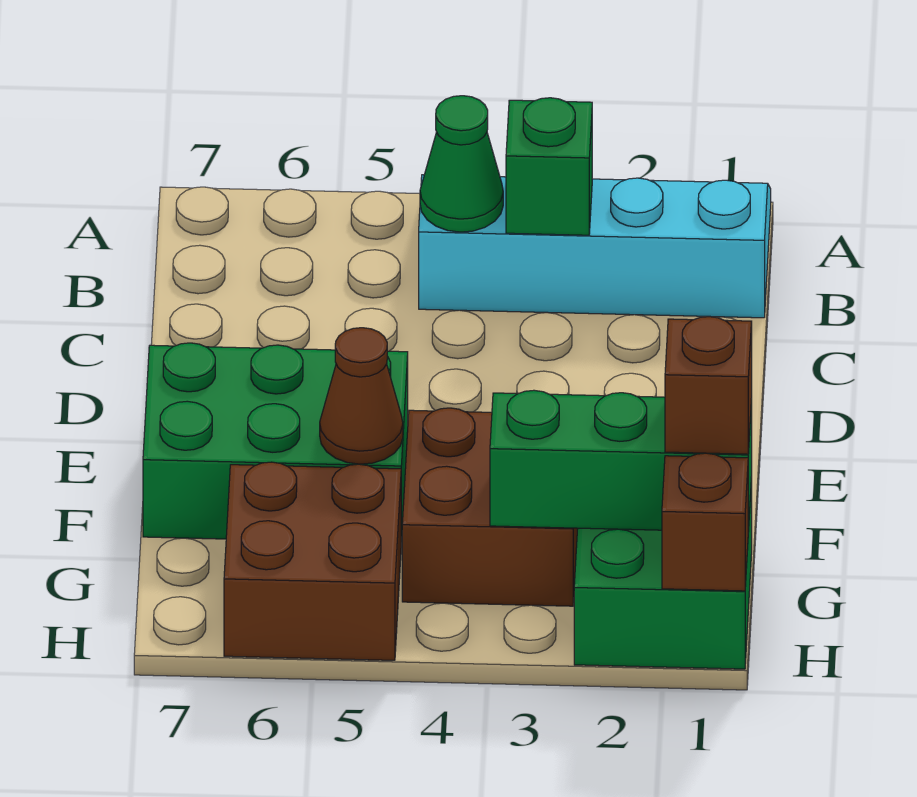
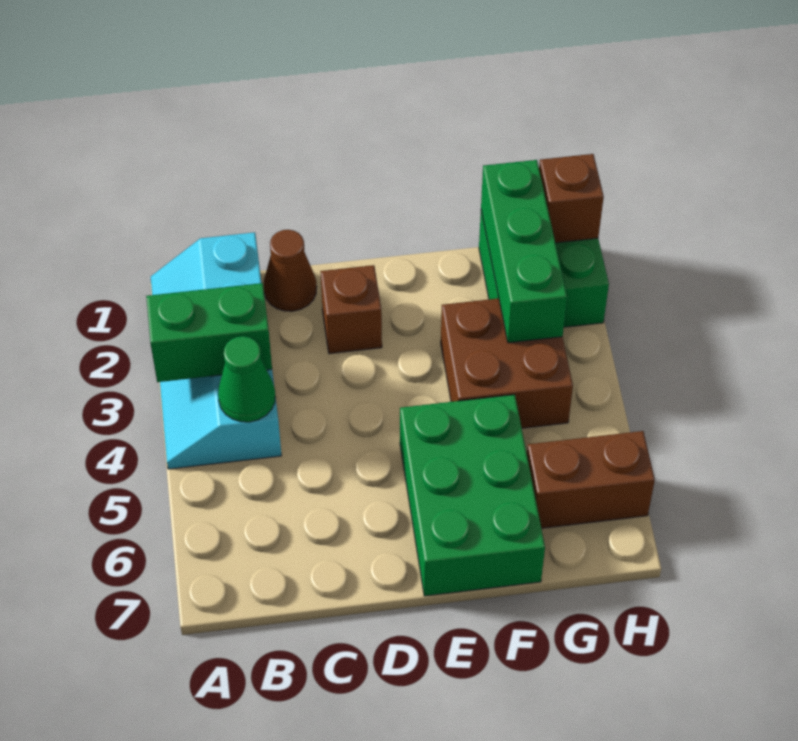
green 1x1 brick [506,98,592,235] -> green 1x2 brick [146,283,272,382]
brown 1x1 cone [320,328,403,464] -> brown 1x1 cone moved to [264,230,317,311]
brown 1x1 brick [665,317,752,454] -> brown 1x1 brick moved to [320,265,382,354]
brown 2x2 brick [224,462,401,660] -> brown 1x2 brick [527,431,655,528]

